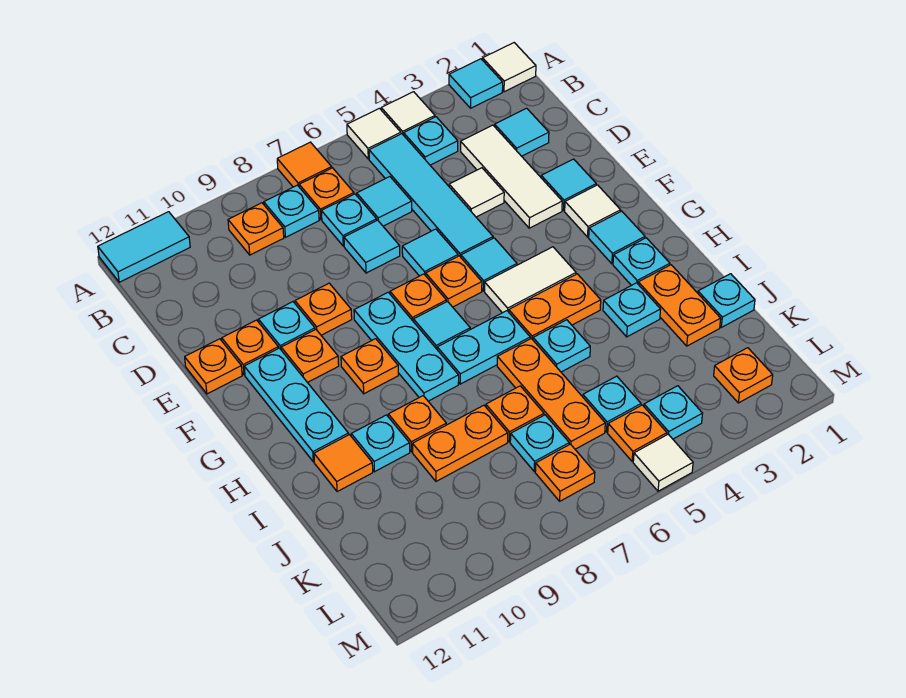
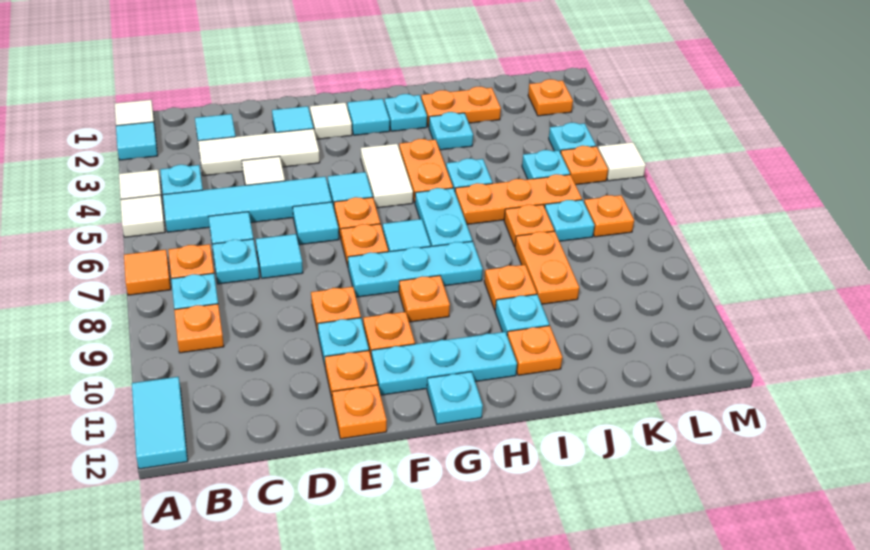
orange 1x1 tile [314,435,373,492] -> orange 1x1 plate [507,326,562,375]
cyan 1x1 plate [698,274,755,327] -> cyan 1x1 plate moved to [427,372,483,424]

